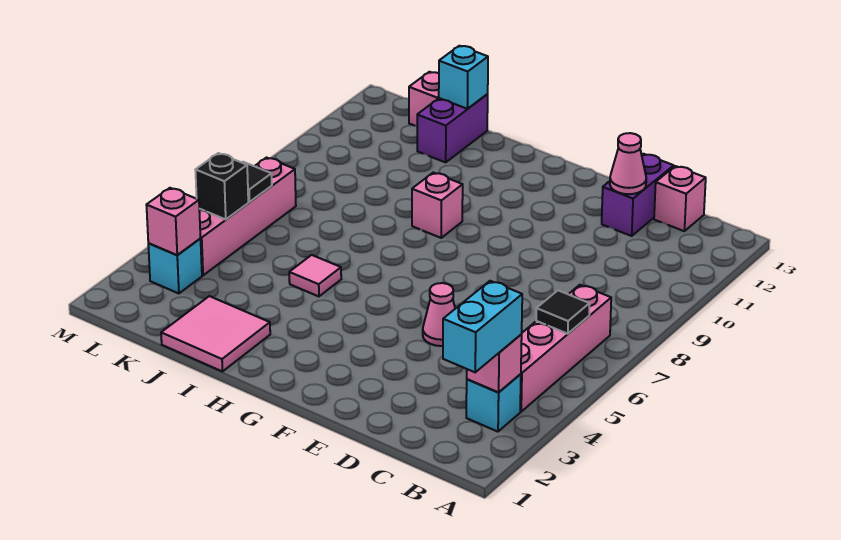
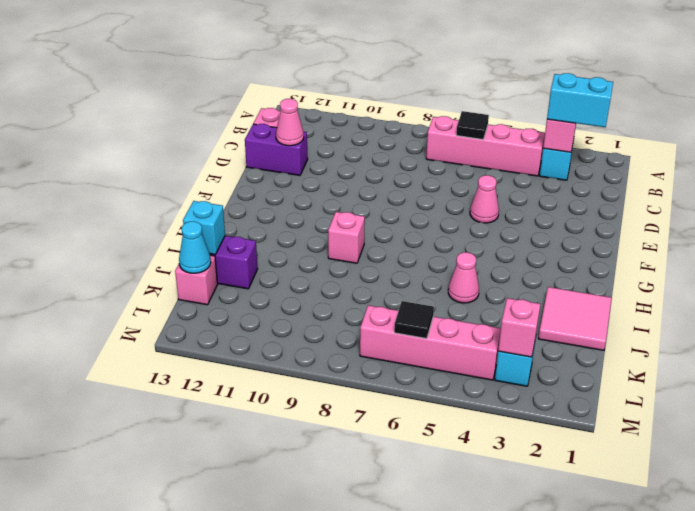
pink 1x1 tile [289,255,341,297] -> pink 1x1 cone [448,252,479,303]
none -> cyan 1x1 cone [179,221,211,273]
black 1x1 brick [195,153,248,219] -> none

